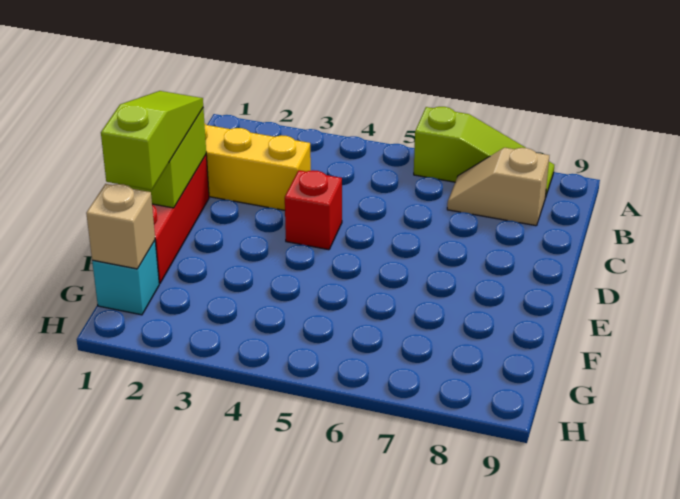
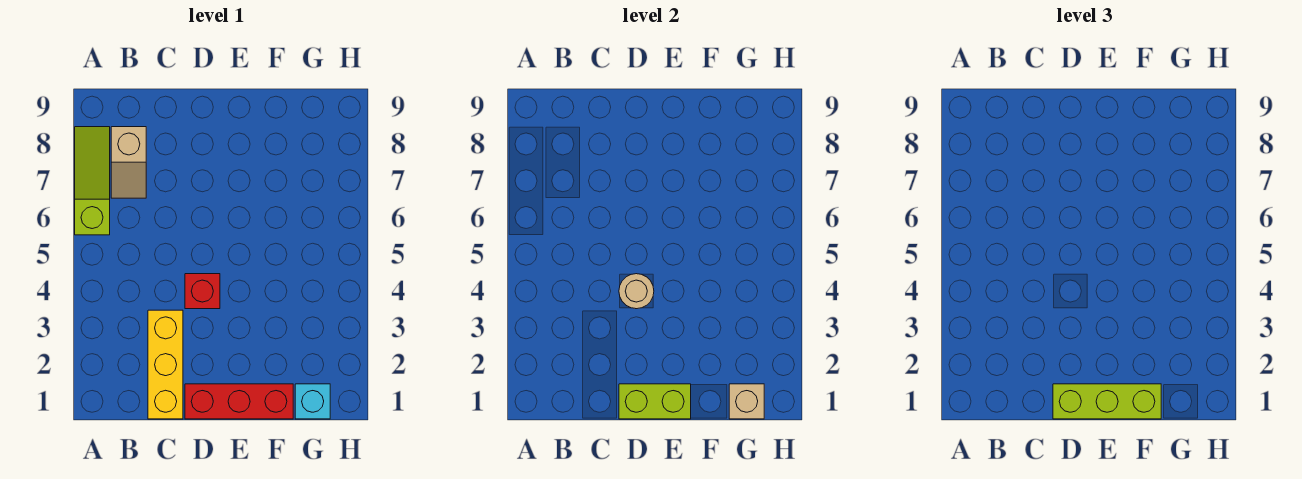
lime 1x3 slope [101,91,203,190] -> lime 1x3 brick [1053,384,1161,419]
none -> tan 1x1 round brick [619,274,654,309]

